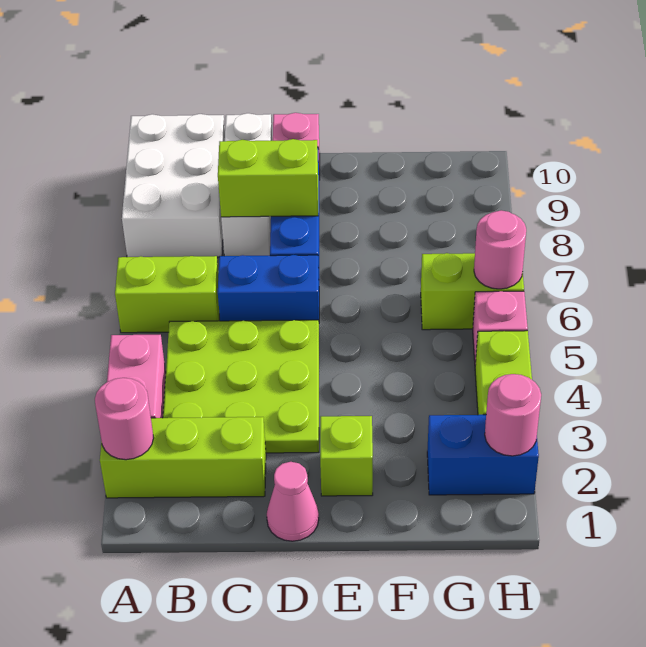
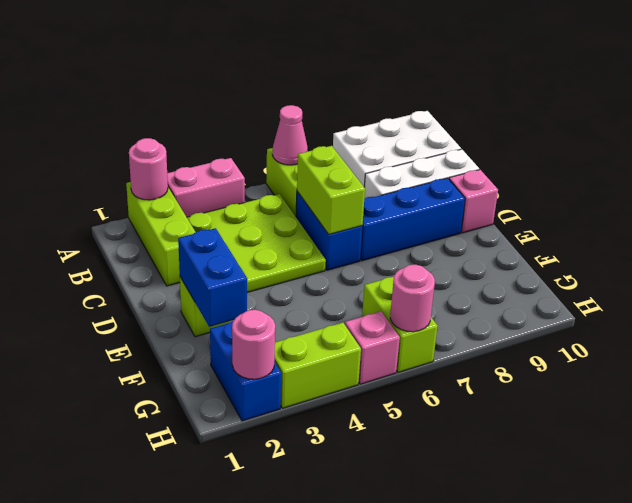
lime 1x2 brick [218,139,318,217] -> lime 1x2 brick moved to [297,146,365,234]
pink 1x1 cone [267,462,319,541] -> pink 1x1 cone moved to [273,105,308,165]
none -> blue 1x2 brick [178,228,247,327]

